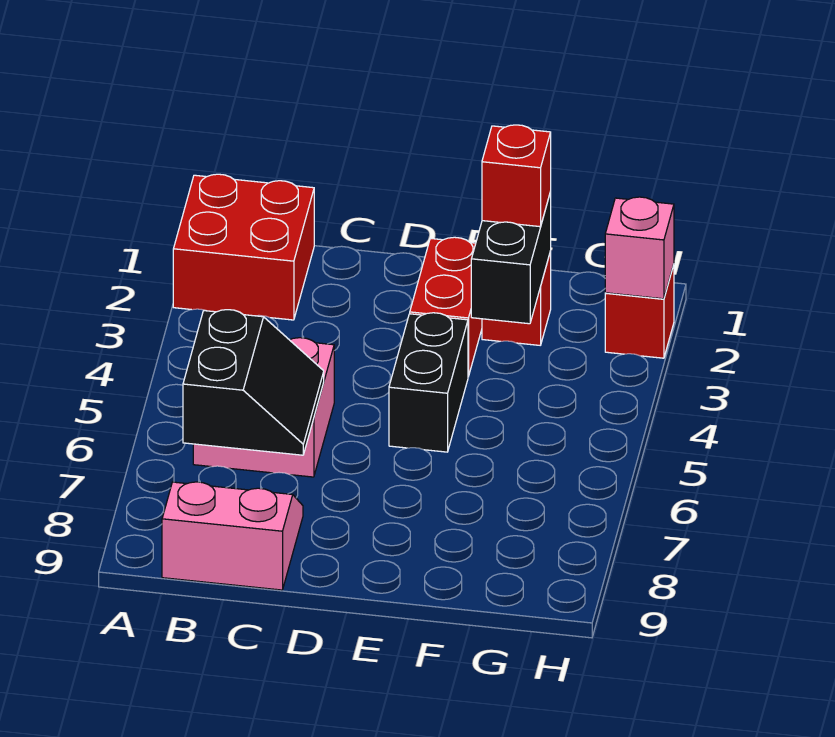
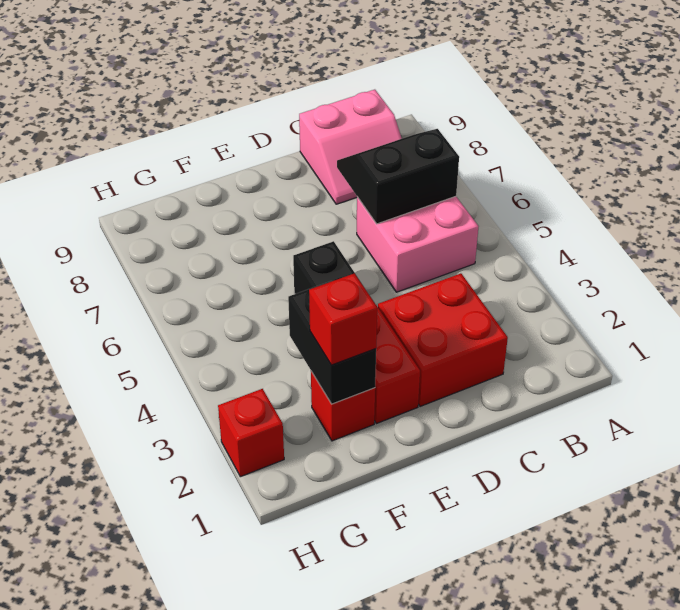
red 2x2 brick [173,174,314,320] -> red 2x2 brick moved to [378,273,508,407]
black 2x2 slope [183,310,324,455] -> black 2x2 slope turned to [337,129,459,224]
pink 1x1 brick [605,197,674,299] -> none

